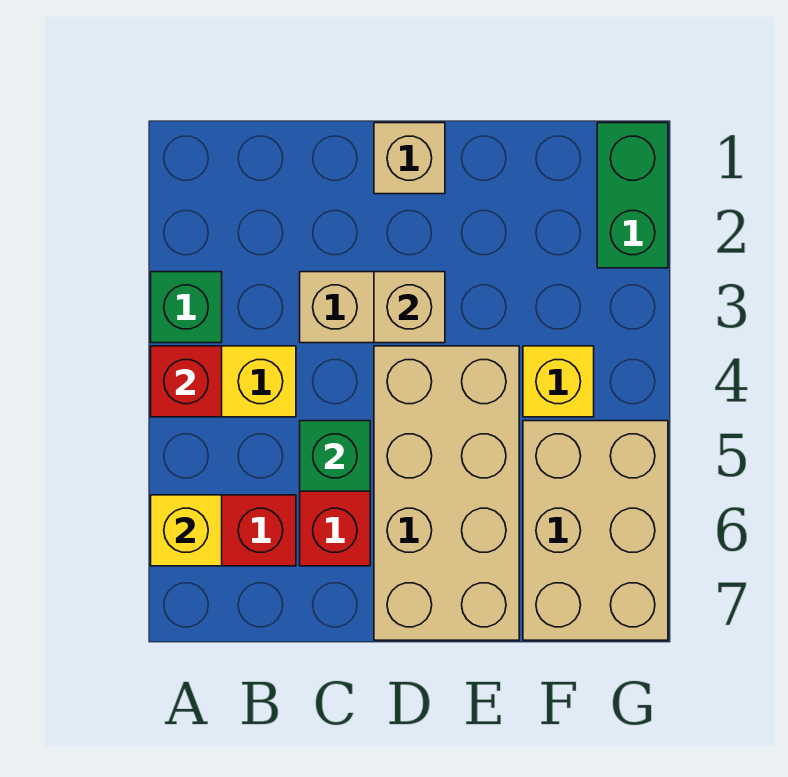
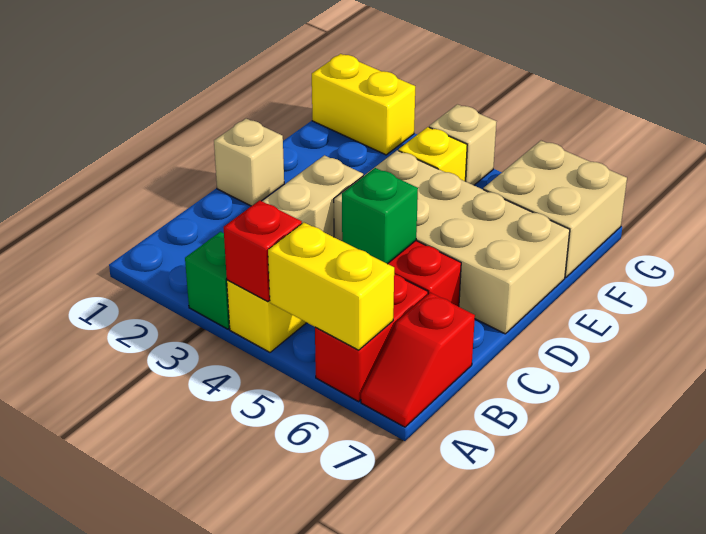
yellow 1x1 brick [151,495,222,566] -> yellow 1x2 brick [268,223,394,350]
none -> red 1x2 slope [361,293,475,427]
tan 1x1 brick [374,272,445,343] -> tan 1x1 brick moved to [429,104,496,185]
tan 2x3 brick [523,421,668,640] -> tan 2x2 brick [483,141,627,278]
green 1x2 brick [597,123,668,268] -> yellow 1x2 brick [312,54,415,155]

